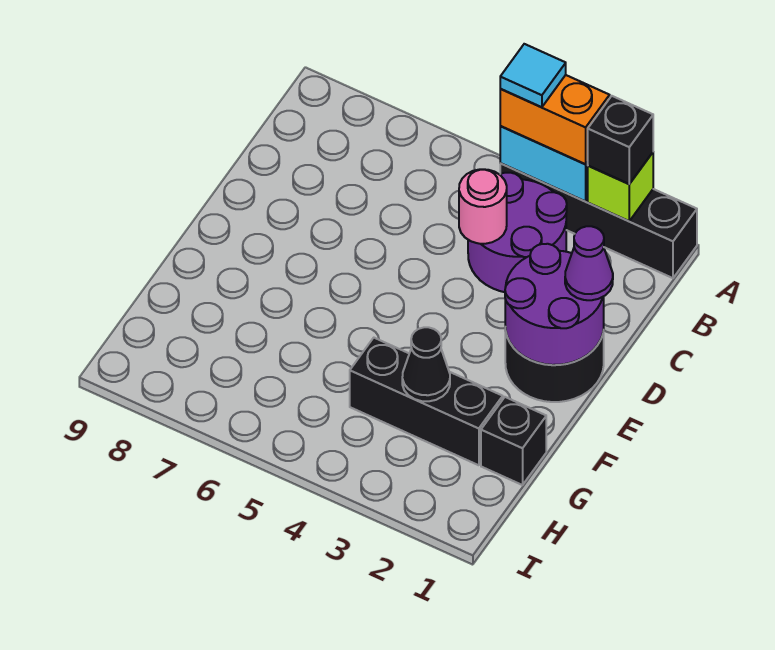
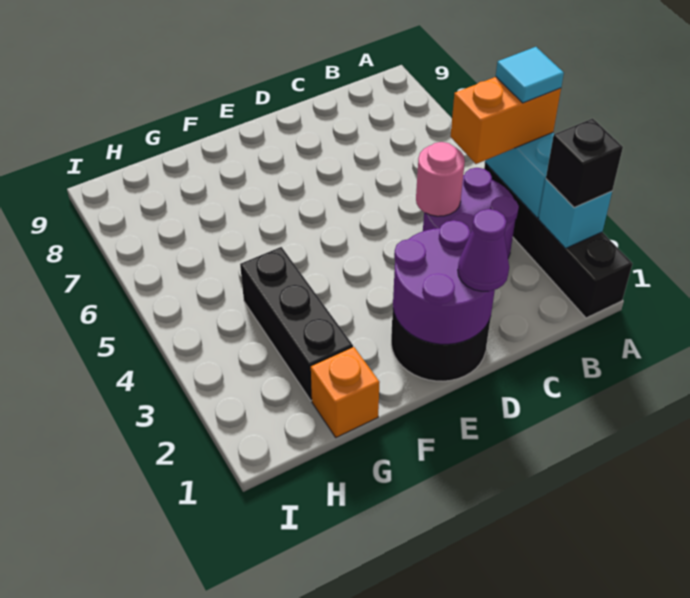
lime 1x1 brick [588,153,653,221] -> cyan 1x1 brick [538,179,612,248]
orange 1x2 brick [500,75,610,164] -> orange 1x2 brick turned to [450,77,561,164]
black 1x1 brick [481,397,546,485] -> orange 1x1 brick [311,347,380,437]
black 1x1 cone [402,327,450,401] -> none

